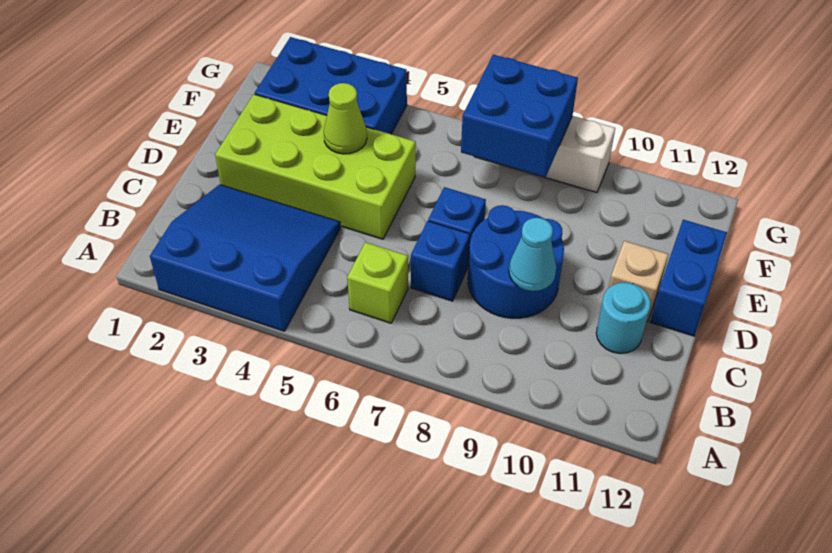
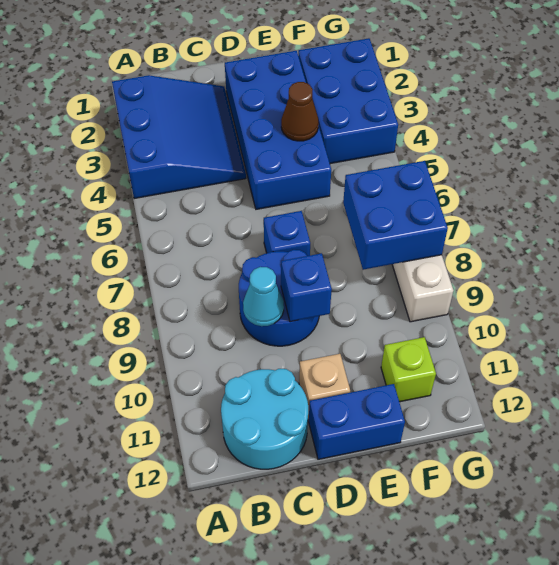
lime 1x1 brick [347,242,408,323] -> lime 1x1 brick moved to [381,337,436,402]
blue 1x1 brick [411,221,470,301] -> blue 1x1 brick moved to [281,253,332,322]
cyan 1x1 round brick [596,283,651,354] -> cyan 2x2 round brick [221,369,308,469]
lime 2x4 brick [215,94,416,239] -> blue 2x4 brick [225,51,331,209]
lime 1x1 cone [324,83,367,154] -> brown 1x1 cone [281,82,319,141]

